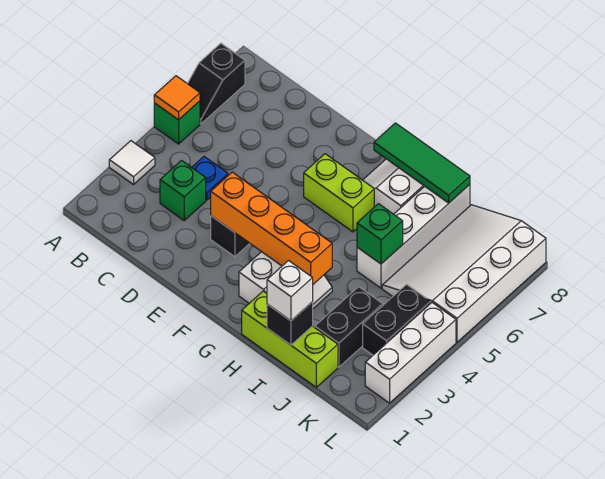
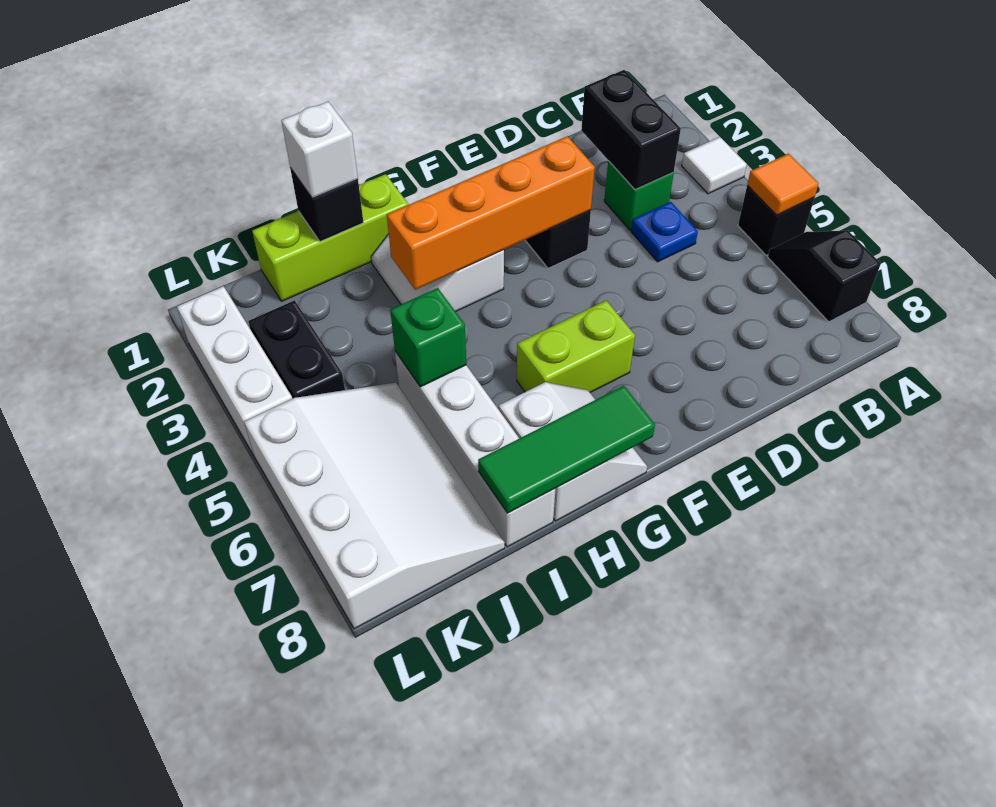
green 1x1 brick [154,101,200,144] -> black 1x1 brick [738,185,814,255]
black 1x2 brick [315,287,383,367] -> black 1x2 brick moved to [581,70,681,189]

